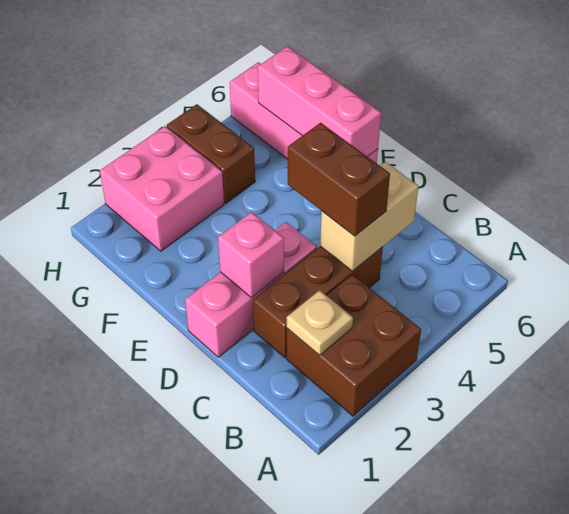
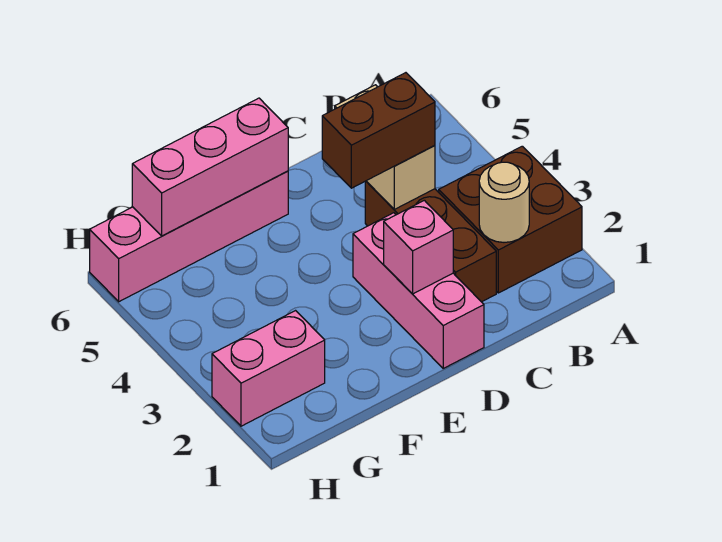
tan 1x1 plate [287,290,353,355] -> tan 1x1 round brick [479,162,529,242]
pink 2x2 brick [100,126,224,251] -> pink 1x2 brick [212,311,325,426]
brown 1x2 brick [167,104,255,203] -> none

